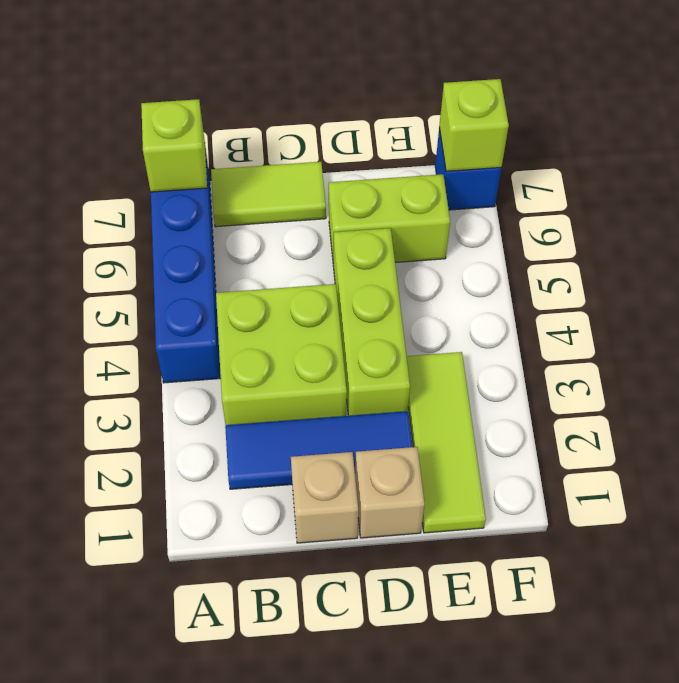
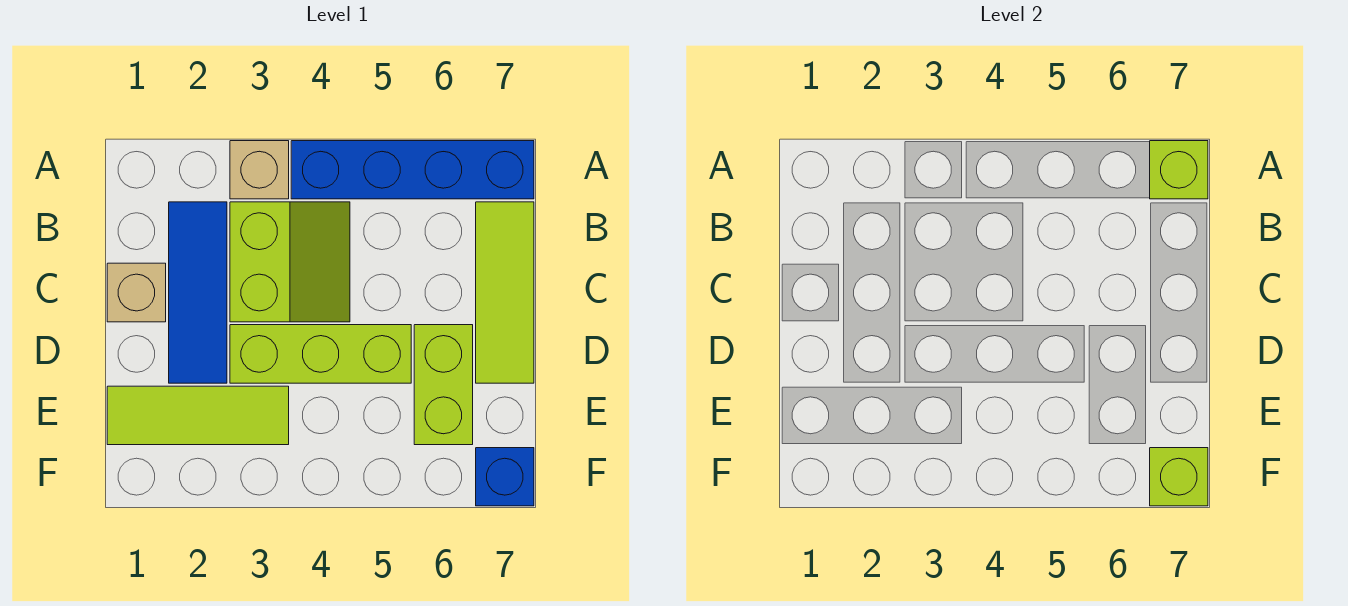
lime 2x2 brick [216,284,347,425] -> lime 2x2 slope [230,202,350,322]
lime 1x2 tile [211,162,326,227] -> lime 1x3 tile [476,202,534,383]
tan 1x1 brick [355,447,425,538] -> tan 1x1 brick moved to [230,141,289,199]

